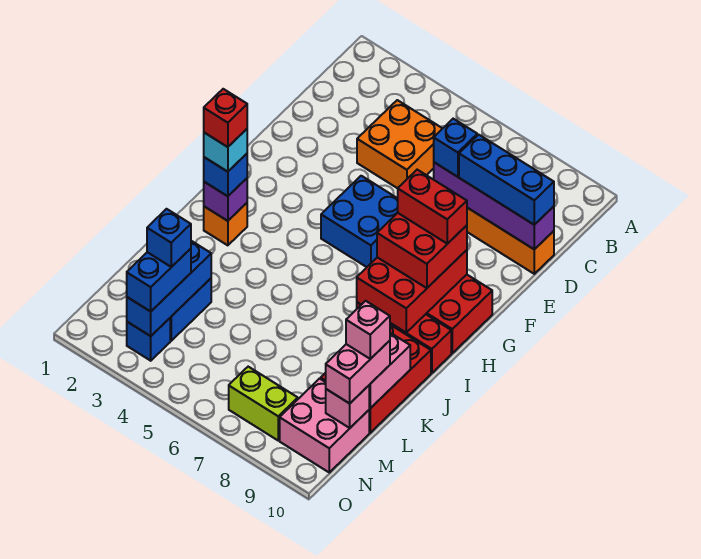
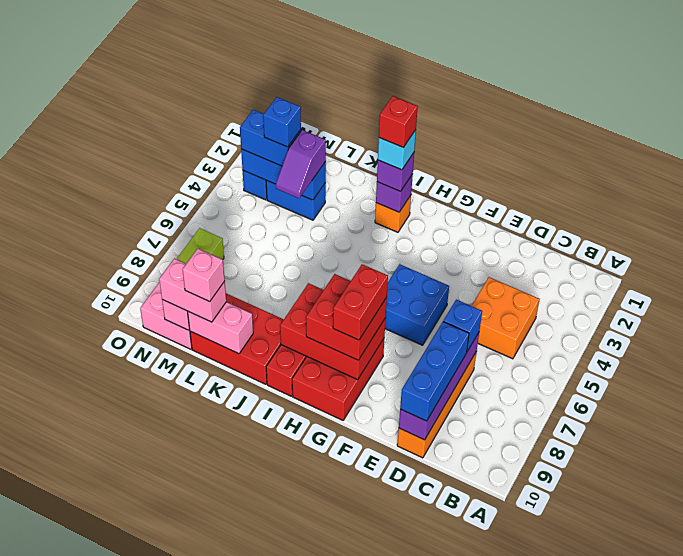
blue 1x1 brick [204,154,247,196] -> purple 1x1 brick [377,153,414,191]
none -> purple 1x2 slope [276,130,326,198]

